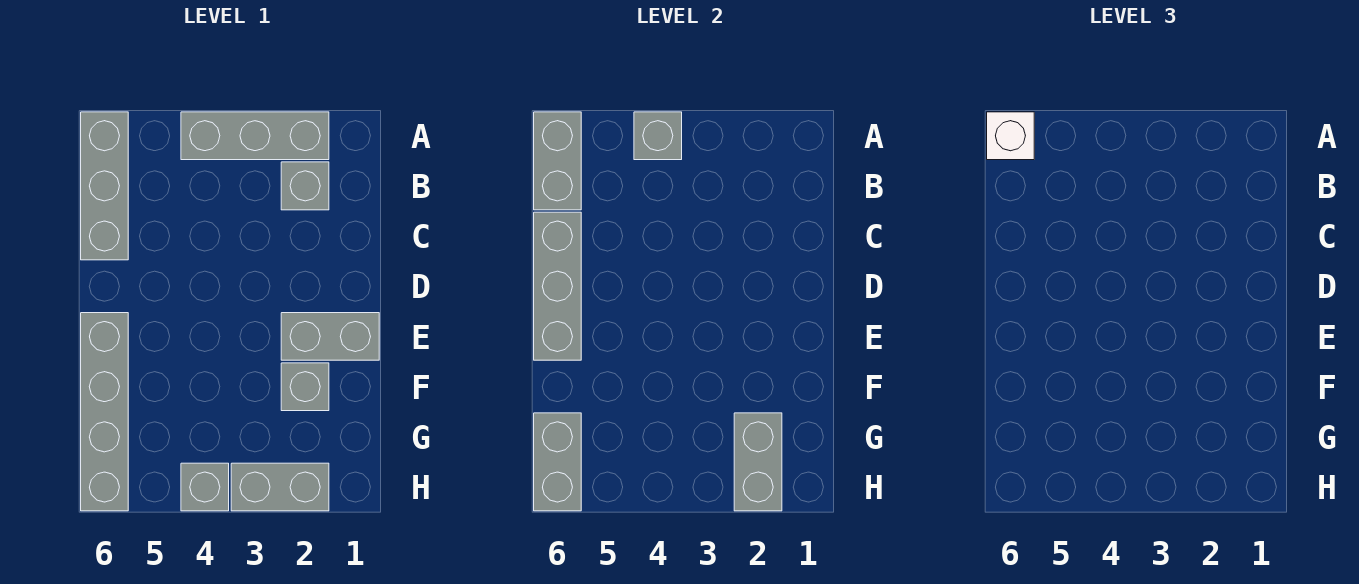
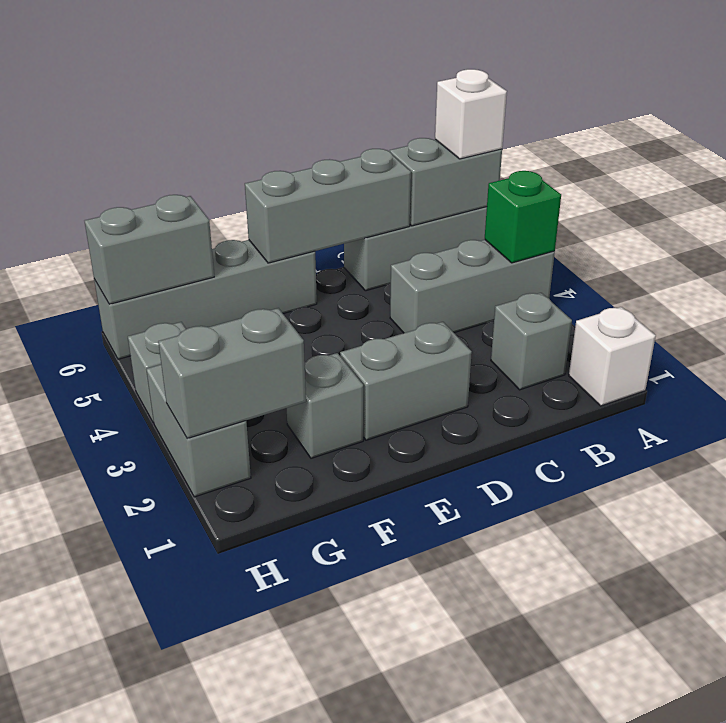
none -> white 1x1 brick [569,307,656,406]
grey 1x3 brick [181,112,329,160] -> grey 1x3 brick turned to [390,240,555,333]
grey 1x1 brick [634,112,682,160] -> green 1x1 brick [485,171,561,263]
grey 1x2 brick [281,313,379,360] -> grey 1x2 brick turned to [340,322,472,440]

